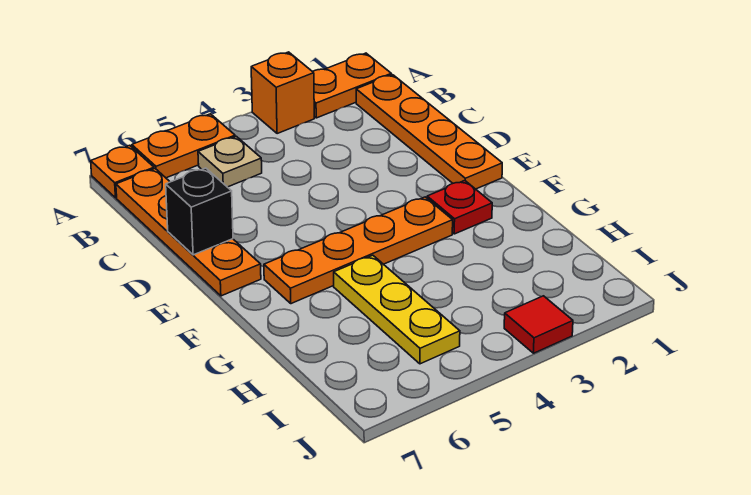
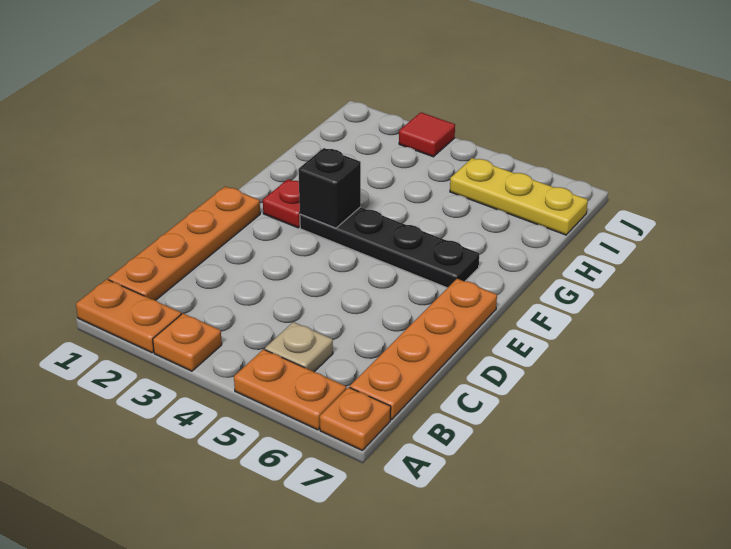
orange 1x1 brick [251,52,314,134] -> orange 1x1 plate [153,313,222,371]
black 1x1 brick [166,168,233,255] -> black 1x1 brick moved to [298,148,361,228]
orange 1x4 plate [264,197,453,304] -> black 1x4 plate [300,207,479,288]
yellow 1x3 plate [334,255,460,364] -> yellow 1x3 plate turned to [450,158,588,235]

